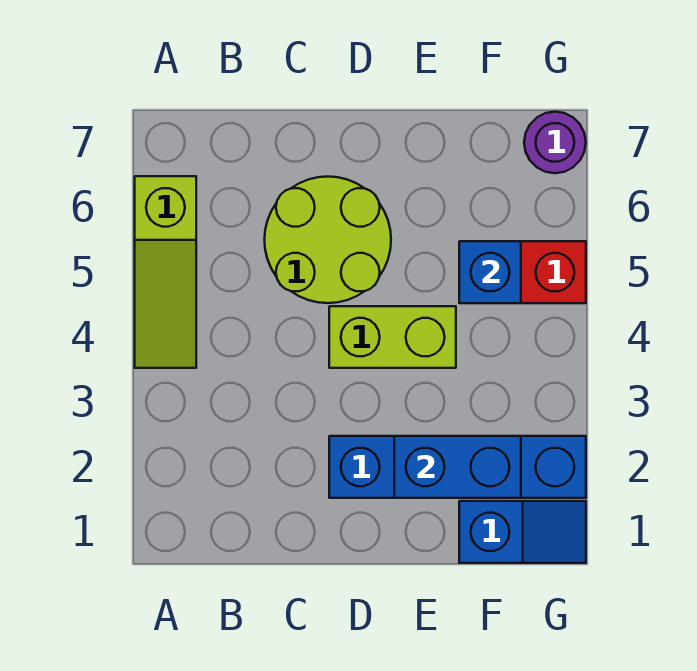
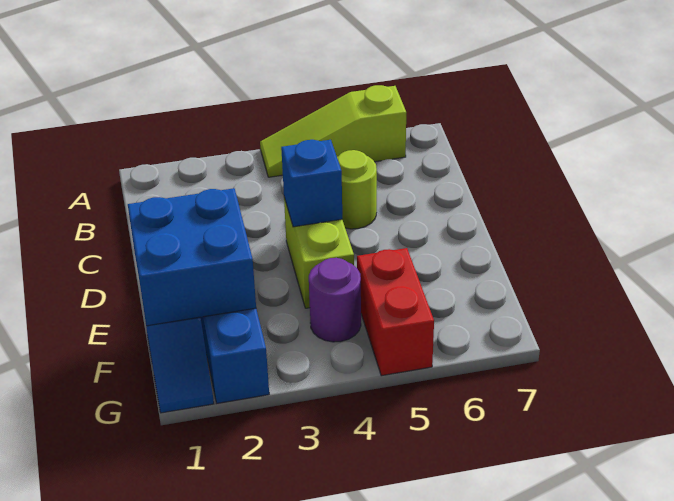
lime 2x2 round brick [265,177,391,303] -> lime 1x1 round brick [337,150,377,229]
blue 1x2 brick [394,436,521,498] -> blue 2x2 brick [128,188,256,326]
blue 1x1 brick [459,241,521,303] -> blue 1x1 brick moved to [281,140,342,227]
purple 1x1 round brick [524,112,586,173] -> purple 1x1 round brick moved to [309,258,361,342]

